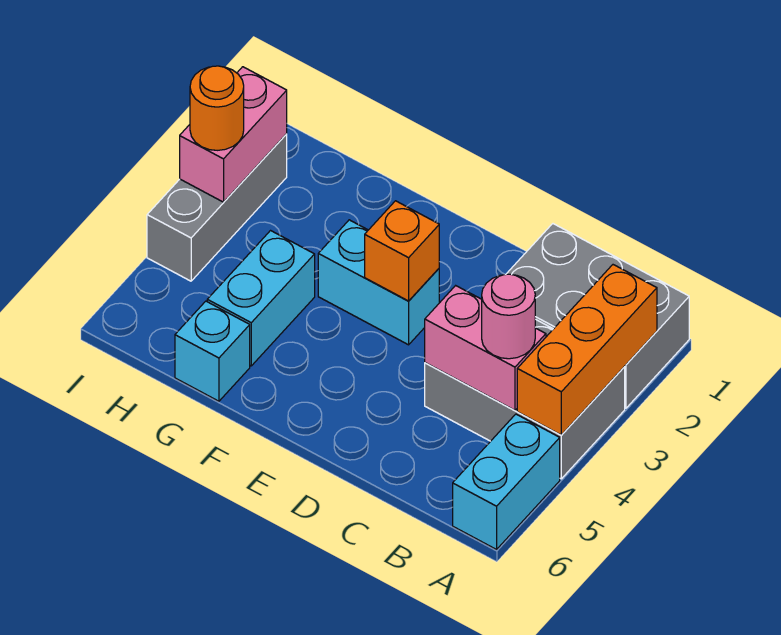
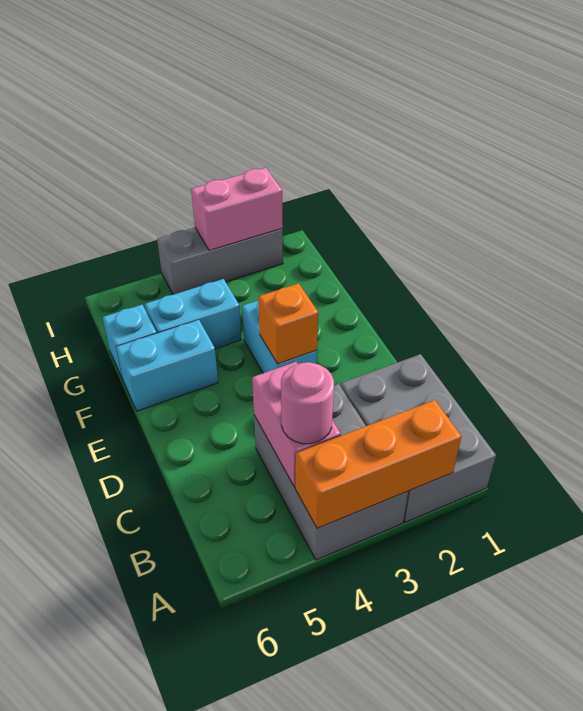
cyan 1x2 brick [453,414,560,549] -> cyan 1x2 brick moved to [116,320,218,411]
orange 1x1 round brick [190,66,244,150] -> none

